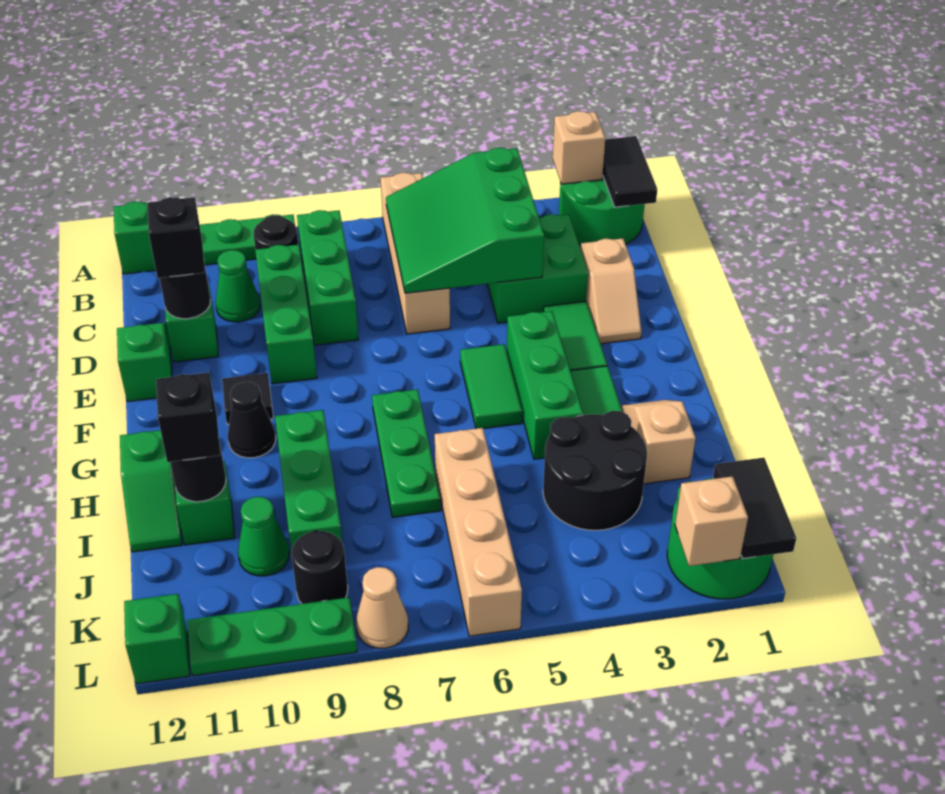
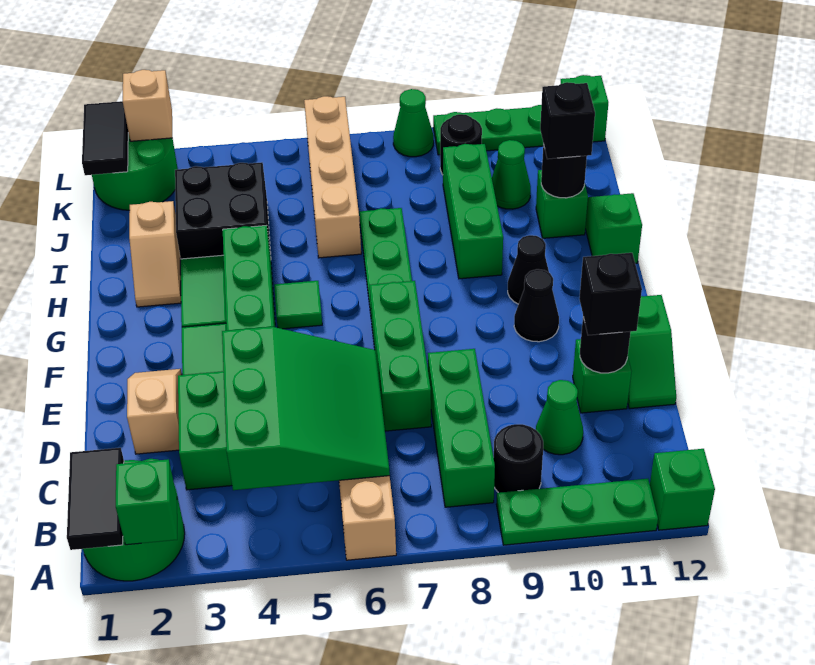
tan 1x1 brick [553,111,605,184] -> green 1x1 brick [116,459,177,545]
green 1x3 brick [255,245,317,384] -> green 1x3 brick moved to [370,281,431,431]
green 1x2 tile [460,344,522,429] -> green 1x1 tile [274,281,322,329]
black 1x1 tile [222,373,273,424] -> black 1x1 cone [514,269,559,342]
black 2x2 round brick [543,411,647,530] -> black 2x2 brick [175,162,271,259]
tan 1x1 cone [356,567,408,648] -> green 1x1 cone [393,89,434,157]

